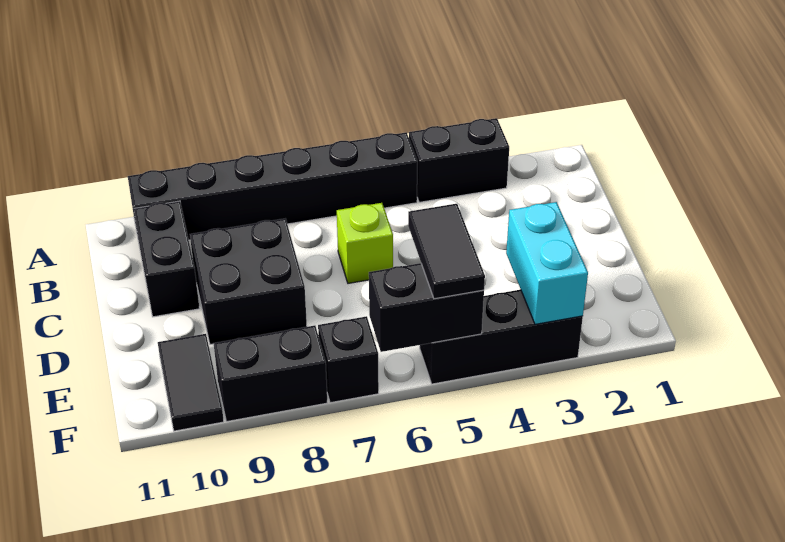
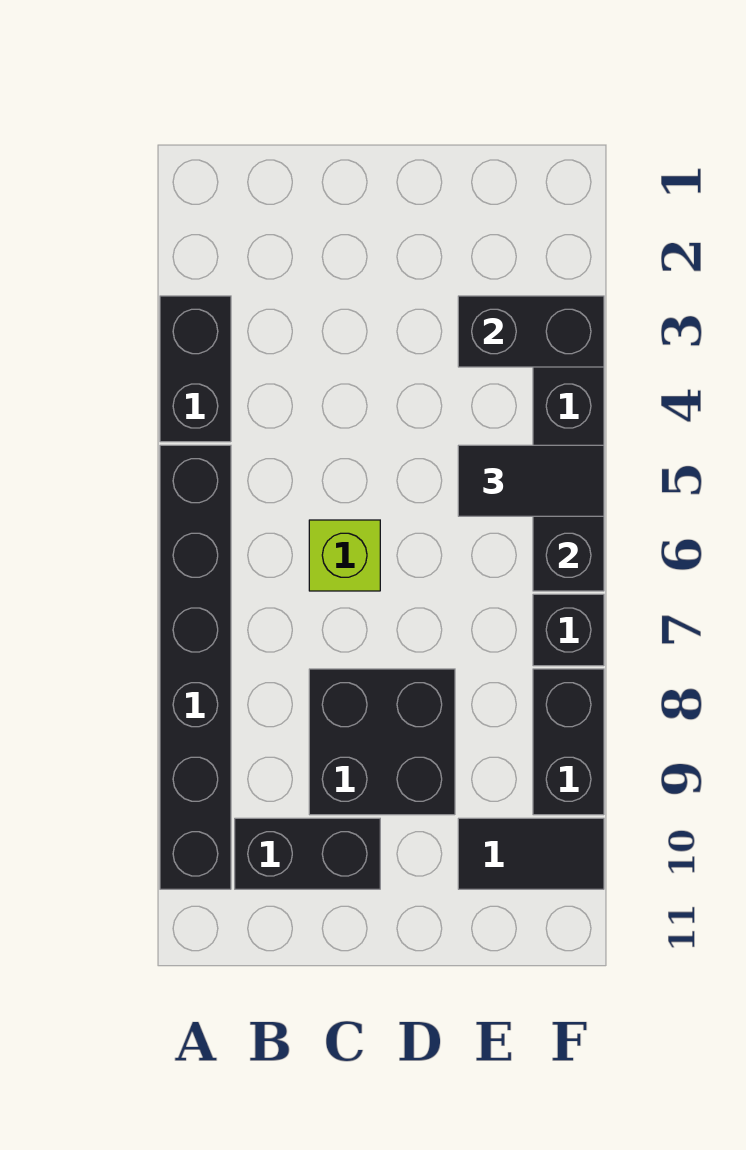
cyan 1x2 brick [506,202,588,324] -> black 1x2 brick [458,296,604,367]

